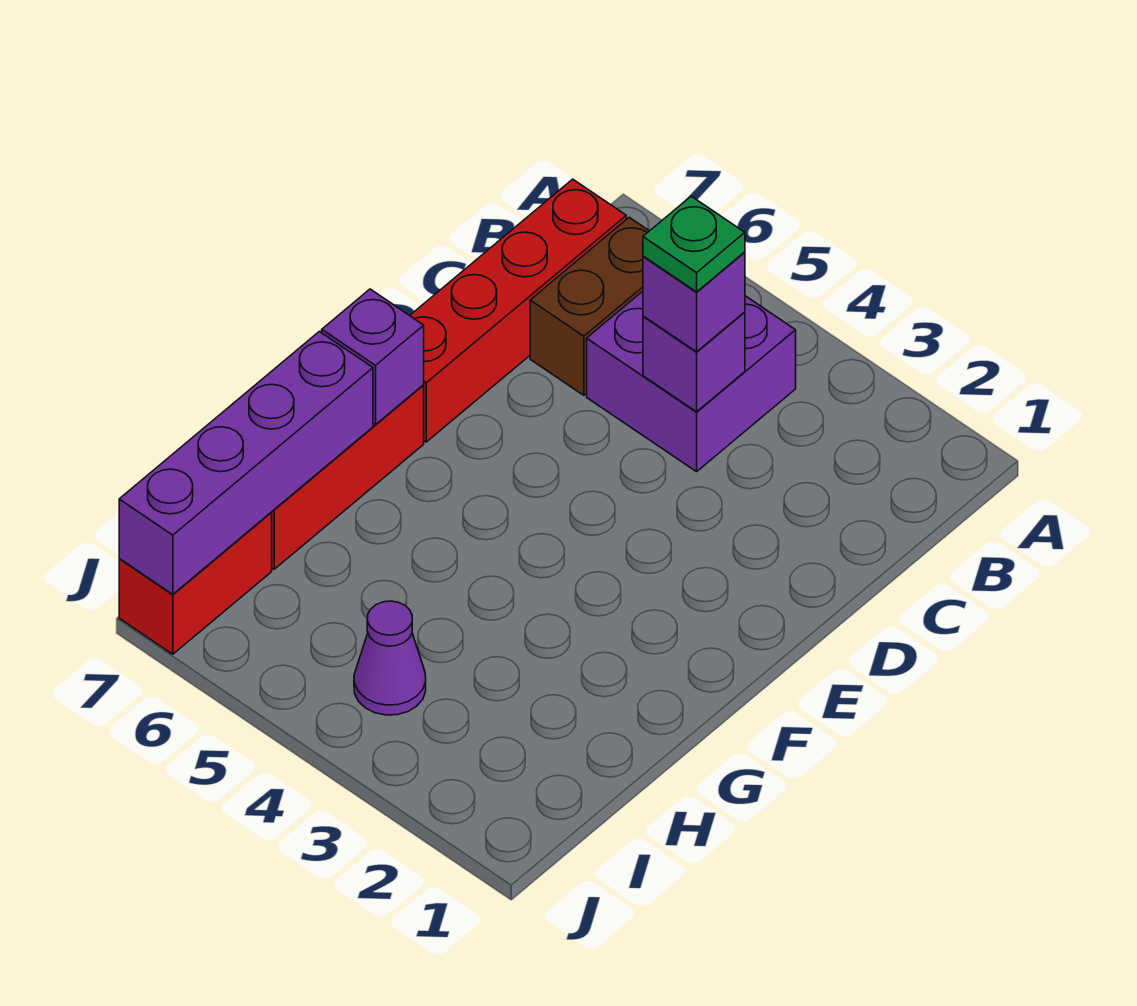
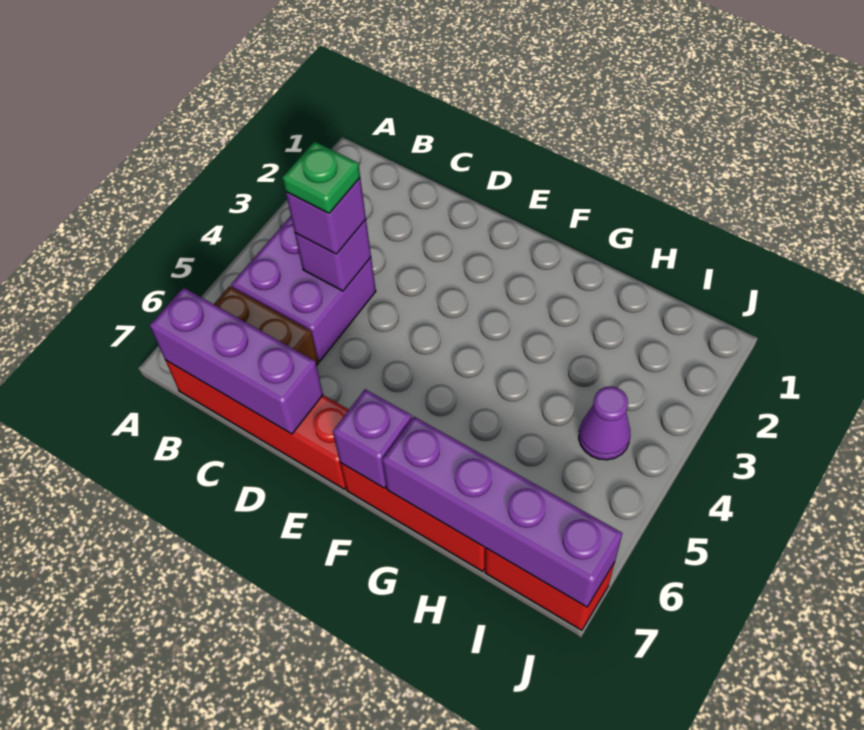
none -> purple 1x3 brick [150,288,323,434]

